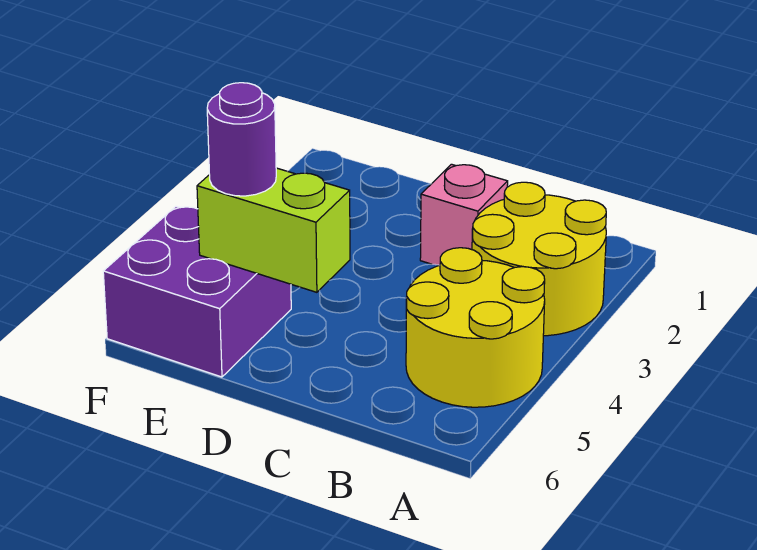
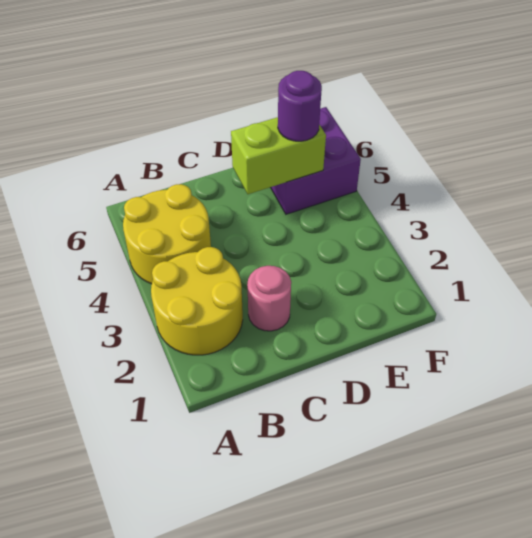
pink 1x1 brick [420,164,508,265] -> pink 1x1 round brick [247,266,291,331]

